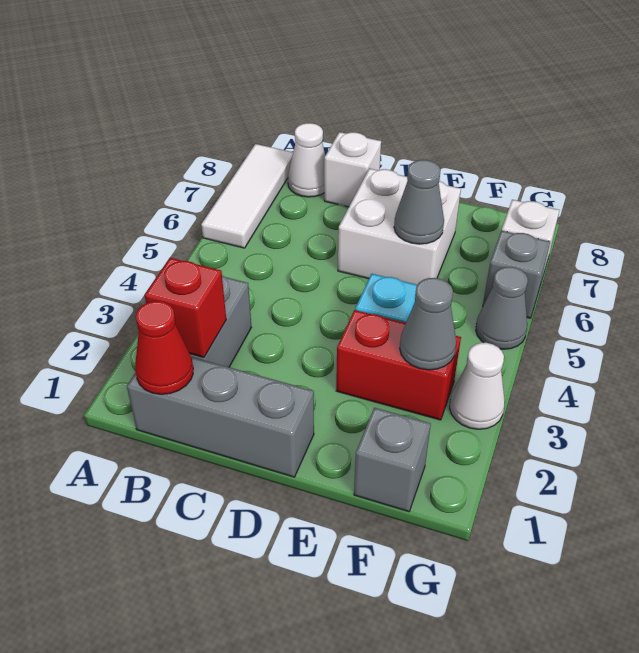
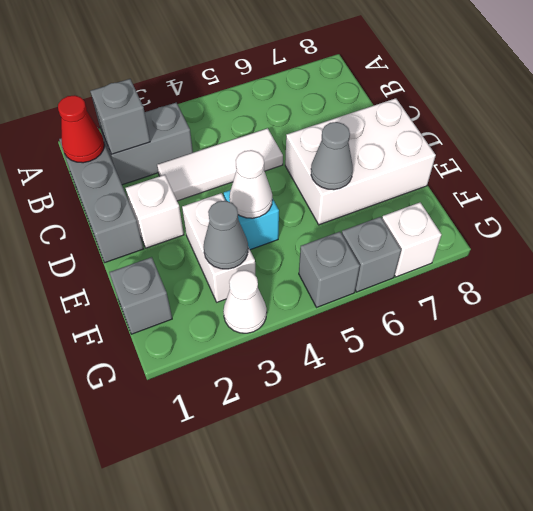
white 1x3 tile [201,144,293,248] -> white 1x3 tile moved to [157,128,283,201]
red 1x1 brick [145,258,226,357] -> grey 1x1 brick [90,79,150,154]
white 1x1 cone [288,123,326,197] -> white 1x1 cone moved to [230,150,272,218]
white 1x1 brick [324,132,381,207] -> white 1x1 brick moved to [126,175,184,248]
white 2x2 brick [338,168,461,285] -> white 2x3 brick [285,98,436,225]
red 1x2 brick [336,310,461,420] -> white 1x2 brick [182,193,255,302]
grey 1x1 cone [476,267,528,349] -> grey 1x1 brick [299,232,360,307]

